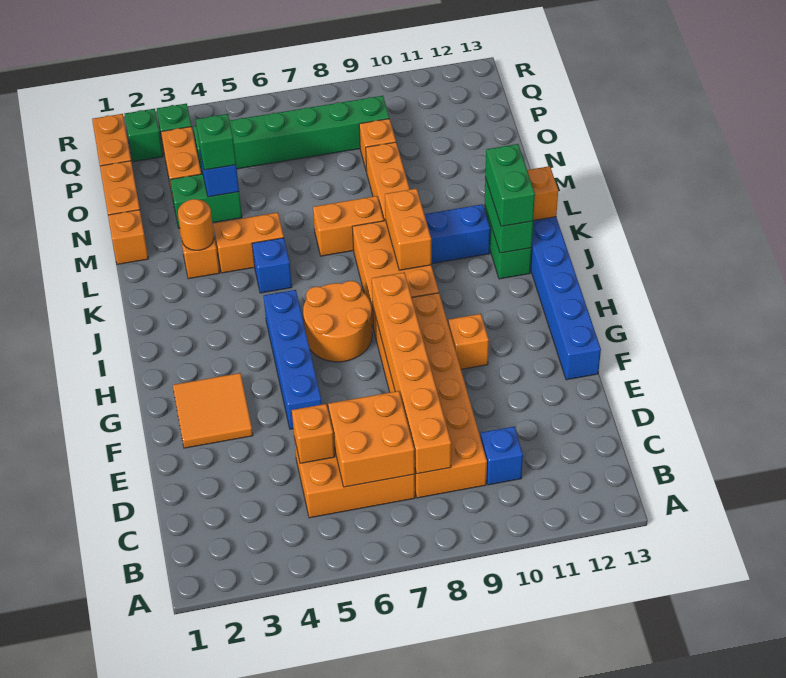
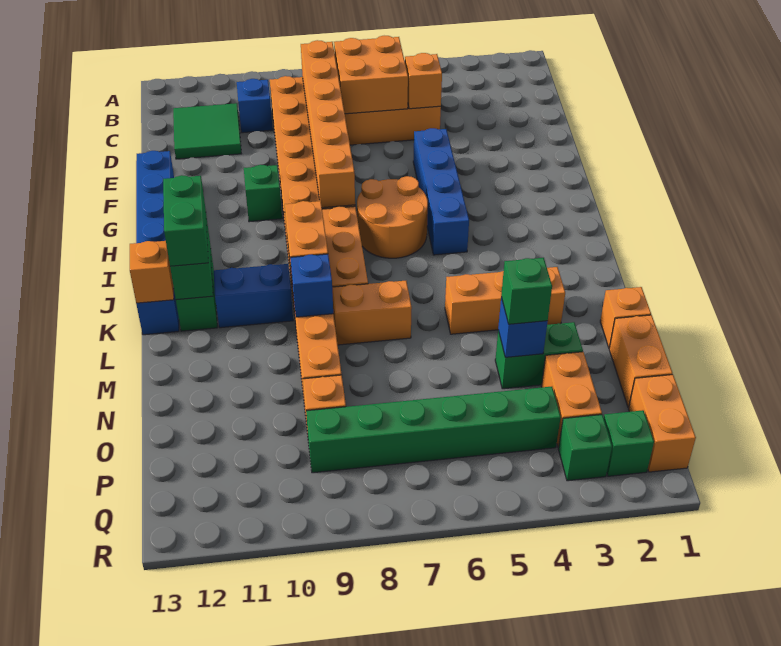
none -> green 2x2 tile [173,103,241,159]
orange 2x2 tile [173,373,253,448] -> none
orange 1x1 brick [448,314,489,369] -> green 1x1 brick [244,165,282,222]
blue 1x1 brick [252,238,292,293] -> blue 1x1 brick moved to [290,254,333,317]
orange 1x1 round brick [178,199,214,250] -> none

